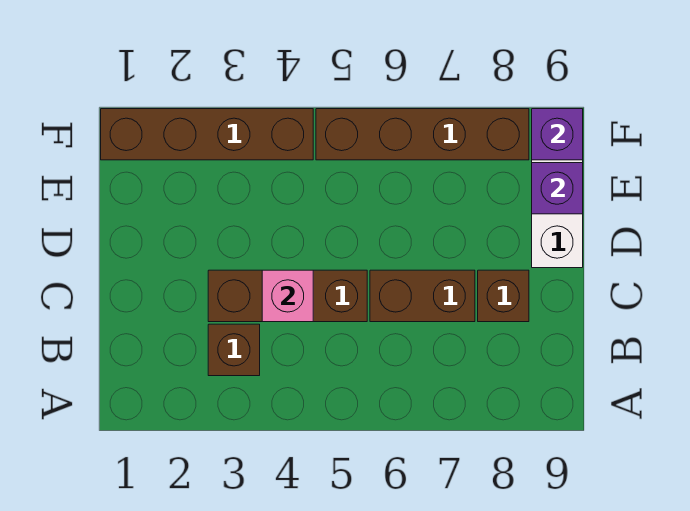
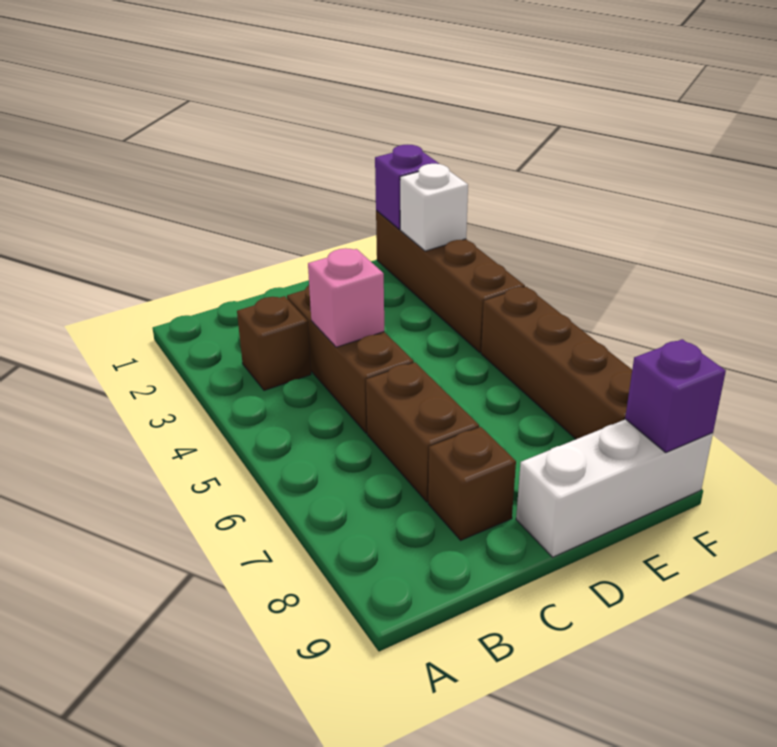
purple 1x1 brick [532,163,583,214] -> purple 1x1 brick moved to [375,145,439,229]
none -> white 1x1 brick [400,164,468,251]

